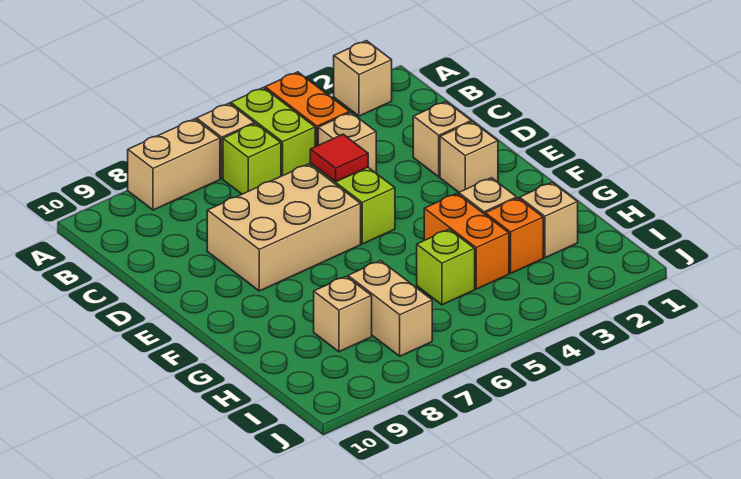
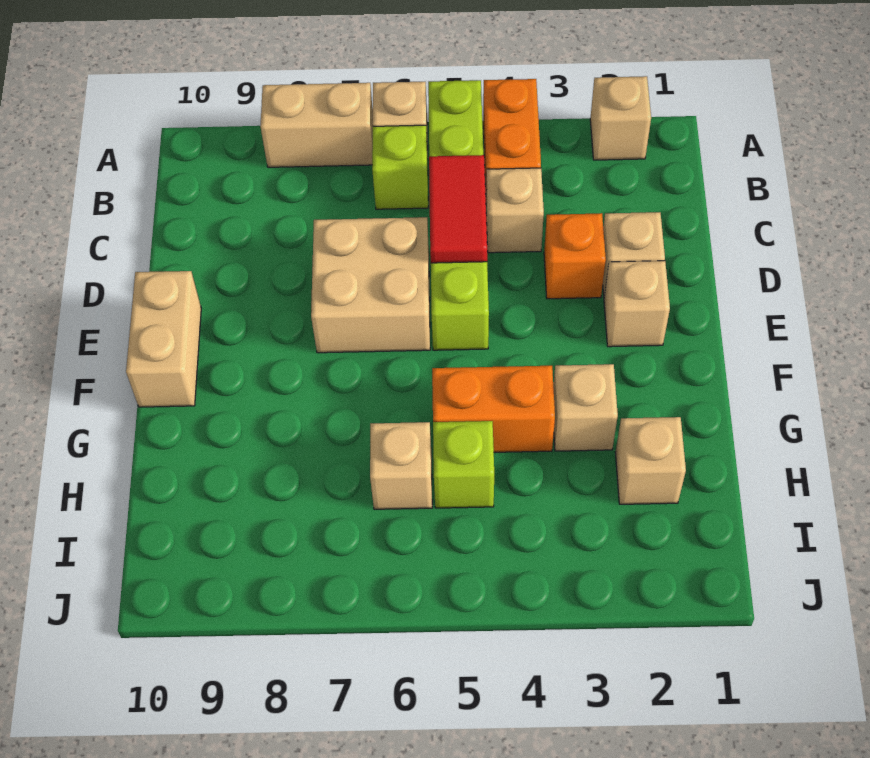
red 1x1 tile [310,134,368,182] -> red 1x2 tile [429,155,487,263]
tan 2x3 brick [207,164,361,291] -> tan 2x2 brick [311,217,430,353]
orange 1x2 brick [424,194,509,289] -> orange 1x2 brick turned to [432,366,555,452]
orange 1x1 brick [485,198,543,273] -> orange 1x1 brick moved to [544,213,606,299]
tan 1x2 brick [348,261,432,356] -> tan 1x2 brick moved to [126,271,201,407]
tan 1x1 brick [314,276,372,352] -> tan 1x1 brick moved to [370,422,432,509]

